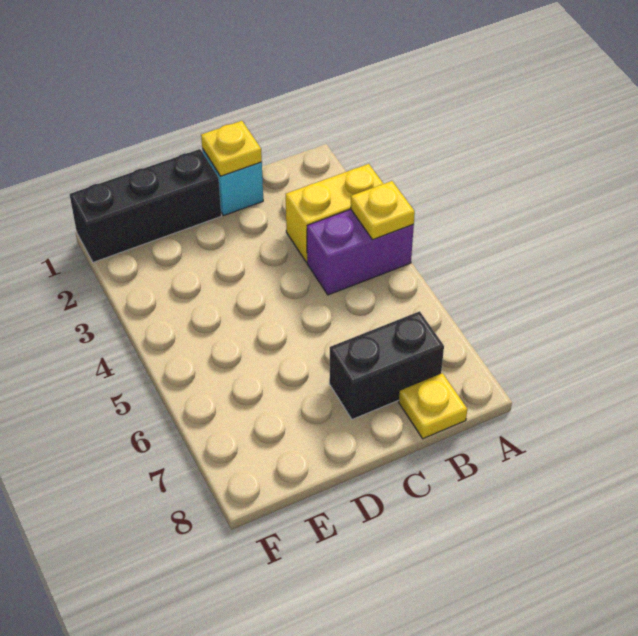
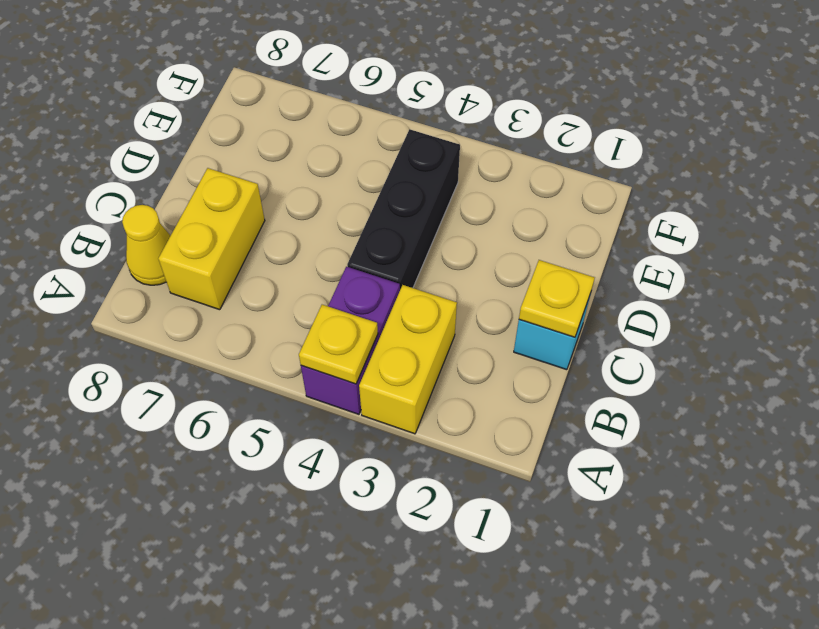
black 1x2 brick [329,311,444,419] -> yellow 1x2 brick [158,168,265,310]
yellow 1x1 plate [399,373,467,439] -> yellow 1x1 cone [122,205,170,285]
black 1x3 brick [70,149,221,262] -> black 1x3 brick moved to [347,129,460,289]

